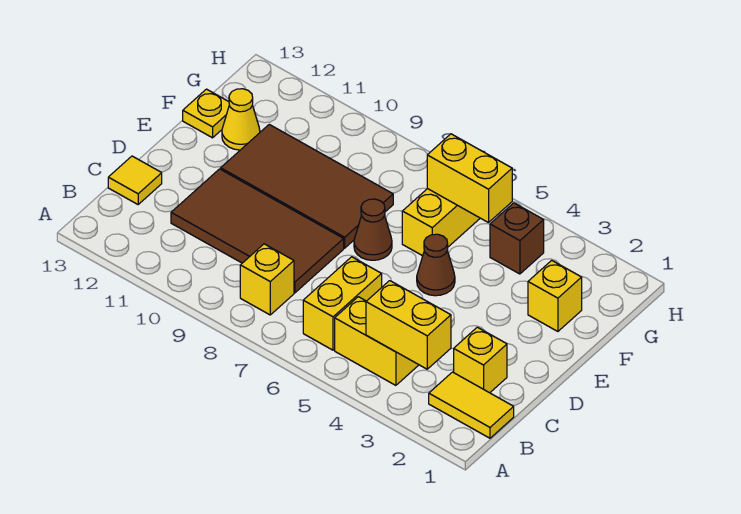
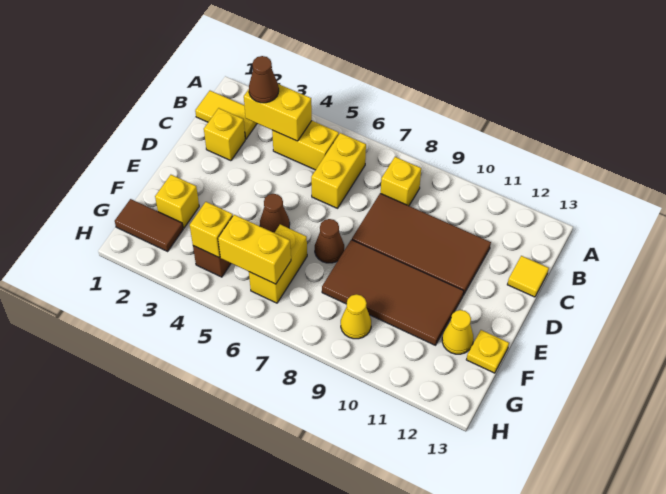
none -> brown 1x1 cone [249,56,279,103]
none -> brown 1x2 tile [115,199,183,251]
none -> yellow 1x1 brick [190,202,233,257]
none -> yellow 1x1 cone [341,294,371,339]

